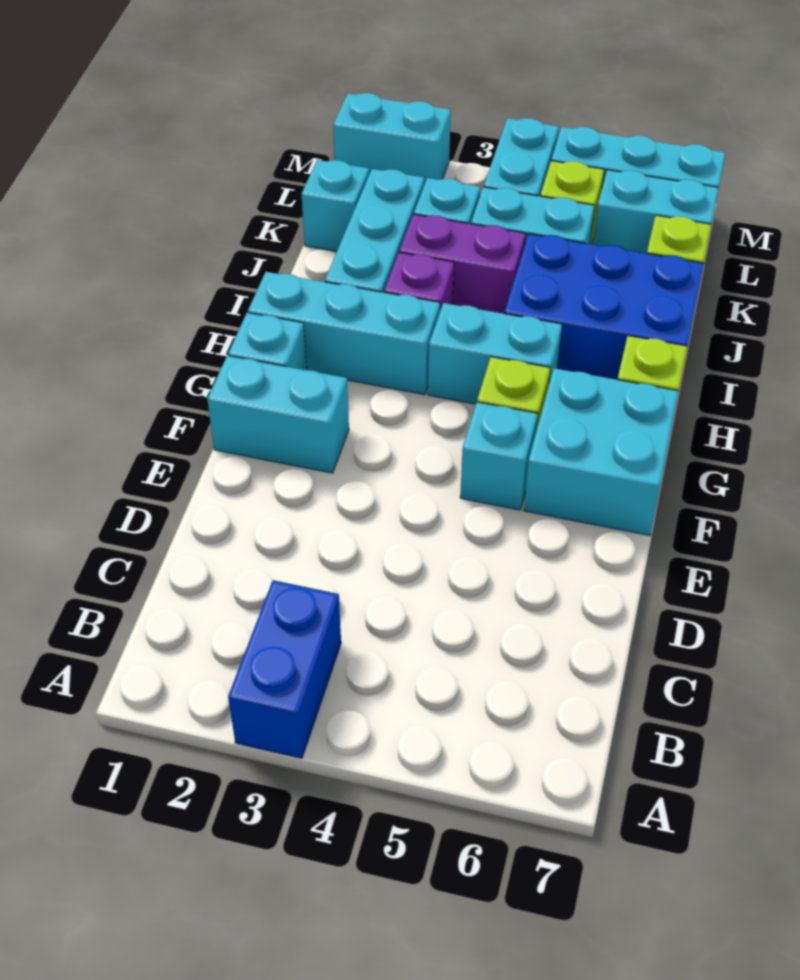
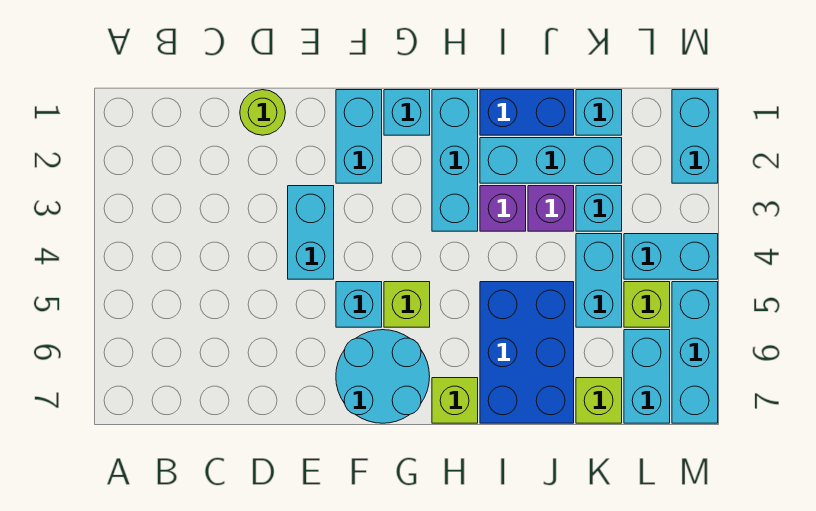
blue 1x2 brick [228,580,341,758] -> blue 1x2 brick moved to [480,90,574,135]
none -> lime 1x1 round brick [240,90,285,135]
cyan 2x2 brick [524,368,679,536] -> cyan 2x2 round brick [336,330,430,423]
cyan 1x2 brick [428,303,562,404] -> cyan 1x2 brick moved to [288,186,334,279]
purple 1x2 brick [399,214,526,314] -> purple 1x1 brick [528,186,574,231]

